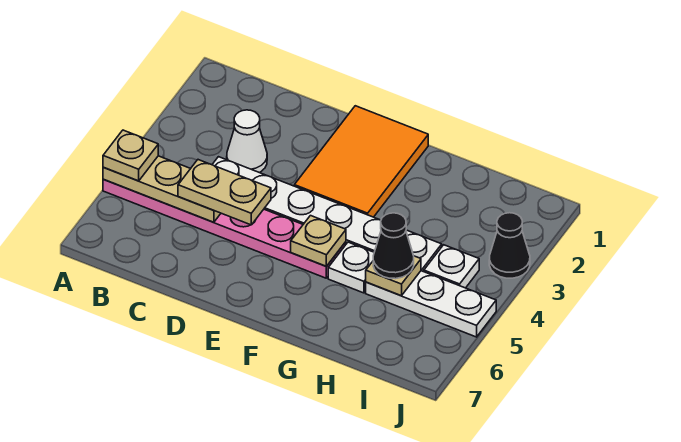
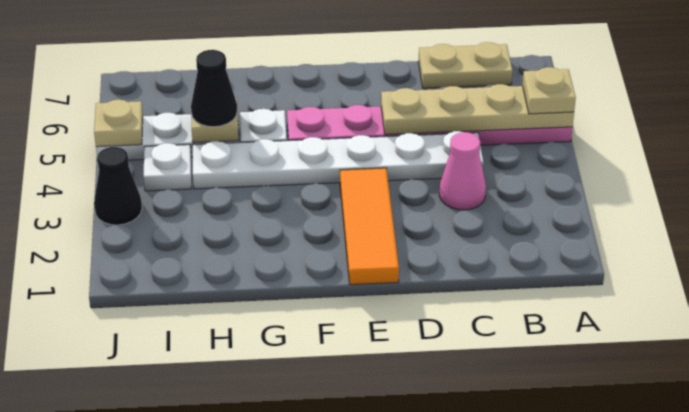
tan 1x3 plate [103,156,221,222] -> tan 1x4 plate [381,84,574,135]
white 1x1 cone [227,110,267,173] -> pink 1x1 cone [439,132,486,210]
tan 1x2 plate [178,160,271,225] -> tan 1x2 plate moved to [419,42,512,88]
orange 2x3 tile [294,106,428,217] -> orange 1x3 tile [340,168,399,285]
tan 1x1 plate [291,216,346,266] -> tan 1x1 plate moved to [94,100,143,147]

